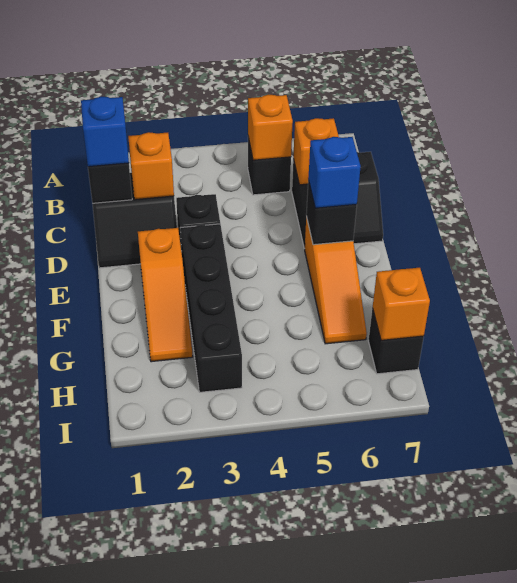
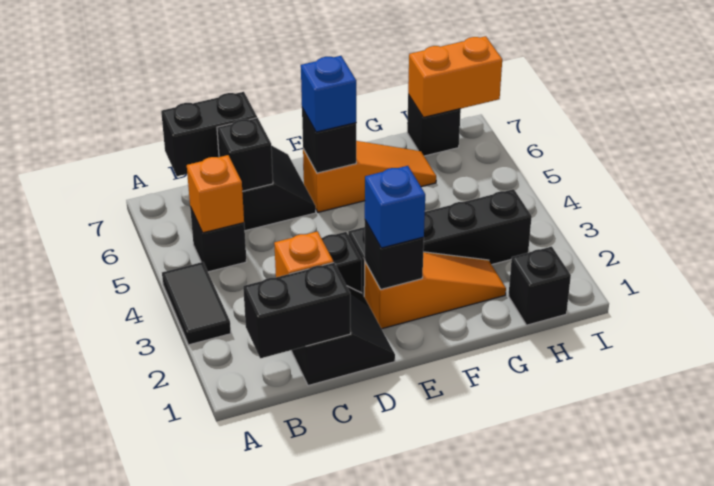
none -> black 1x2 tile [162,262,231,345]
none -> black 1x2 brick [161,92,257,176]
blue 1x1 brick [81,97,129,167] -> blue 1x1 brick moved to [365,166,425,248]
orange 1x1 brick [293,118,339,185] -> black 1x1 brick [217,118,273,191]
none -> black 1x1 brick [365,221,424,289]
none -> black 1x1 brick [508,246,571,325]
orange 1x1 brick [373,268,430,340] -> orange 1x2 brick [408,36,502,117]

